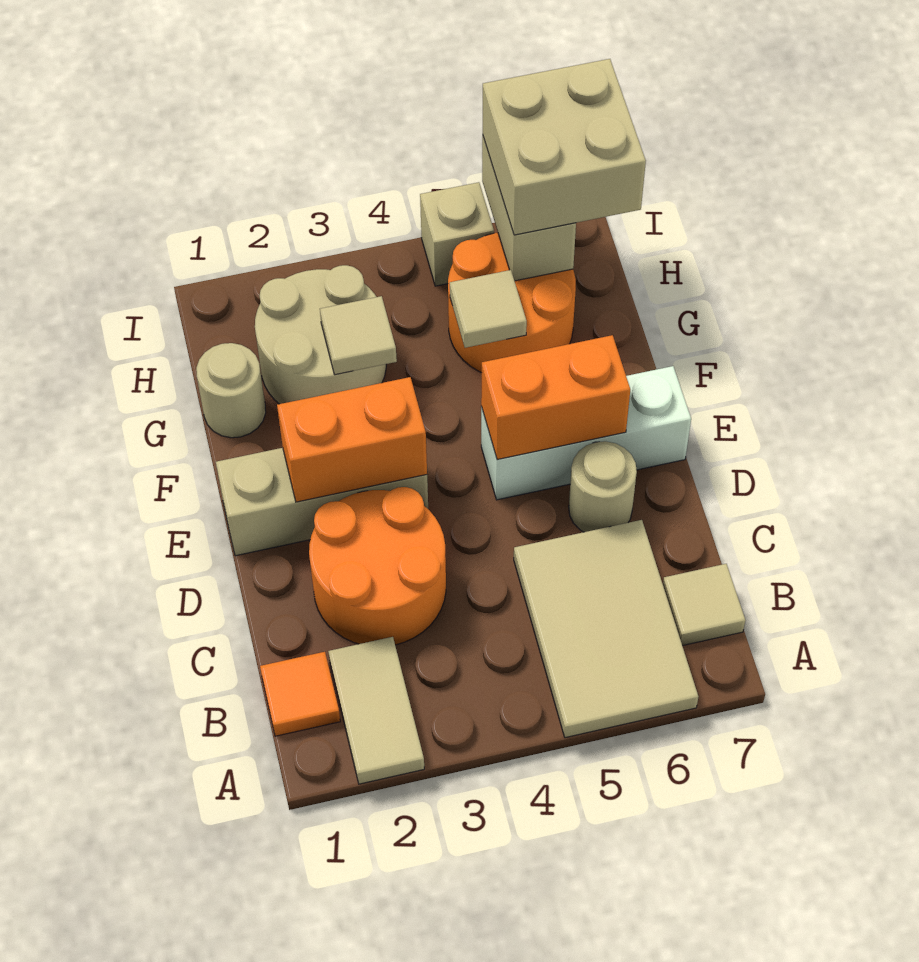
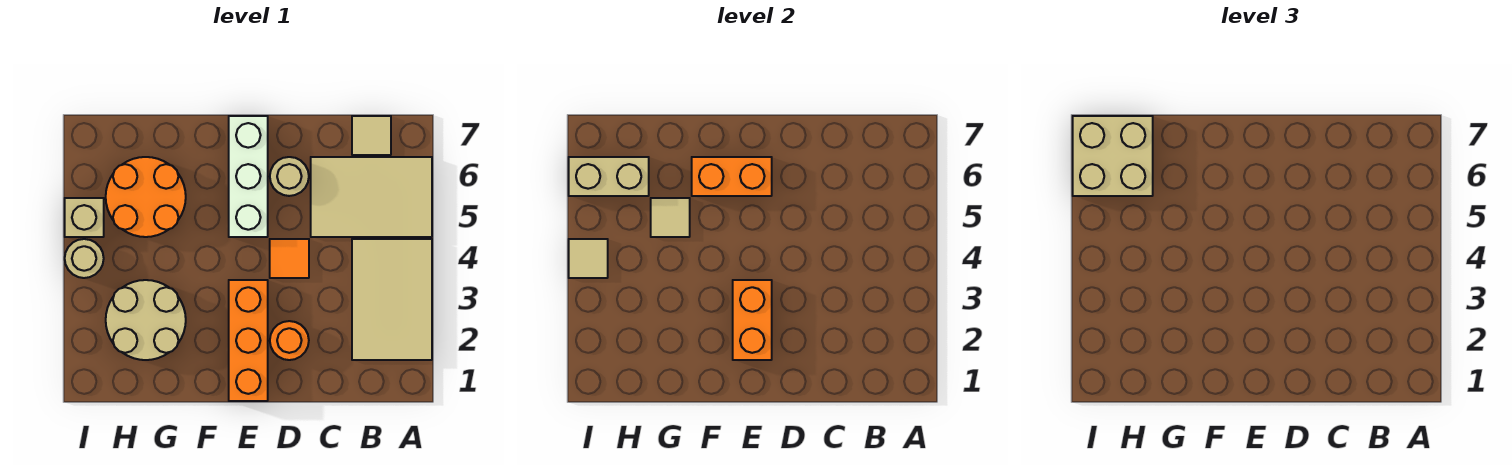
tan 1x2 tile [328,637,424,784] -> tan 2x3 tile [352,239,432,360]
orange 1x1 tile [260,652,340,736] -> orange 1x1 tile moved to [270,239,309,278]
orange 2x2 round brick [309,487,446,645] -> orange 1x1 round brick [270,321,309,360]
tan 1x3 brick [216,448,428,556] -> orange 1x3 brick [229,280,268,401]
orange 1x2 brick [481,335,630,460] -> orange 1x2 brick turned to [692,157,772,196]
tan 1x1 round brick [196,343,266,438] -> tan 1x1 round brick moved to [65,239,104,278]
tan 1x1 tile [320,296,397,375] -> tan 1x1 tile moved to [569,239,608,278]

